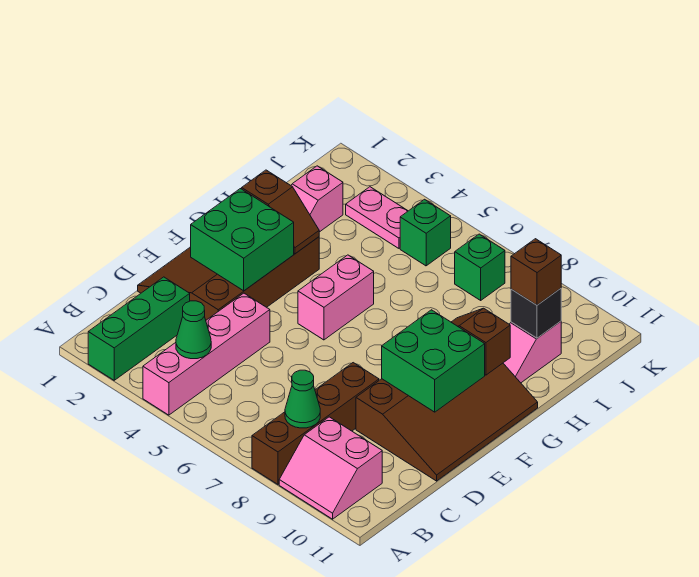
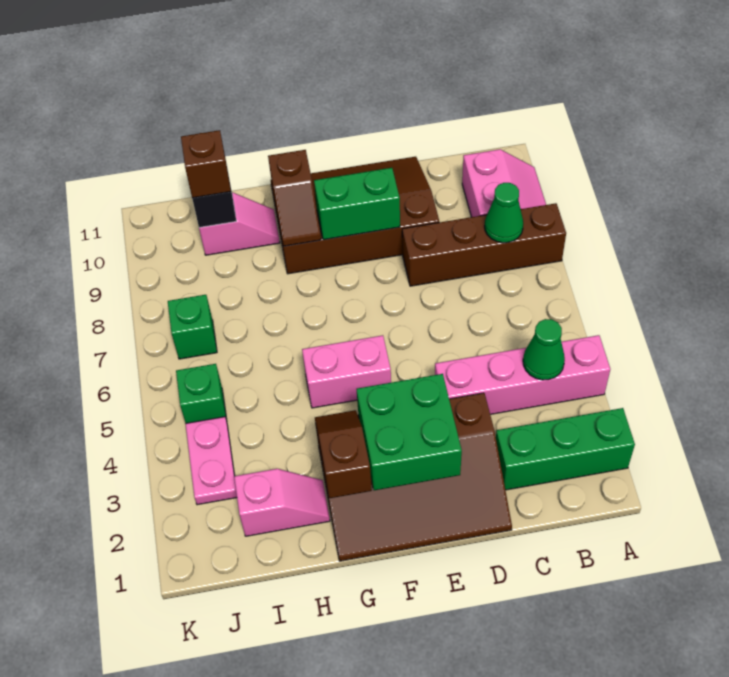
green 2x2 brick [382,310,485,412] -> green 1x2 brick [314,168,400,240]

